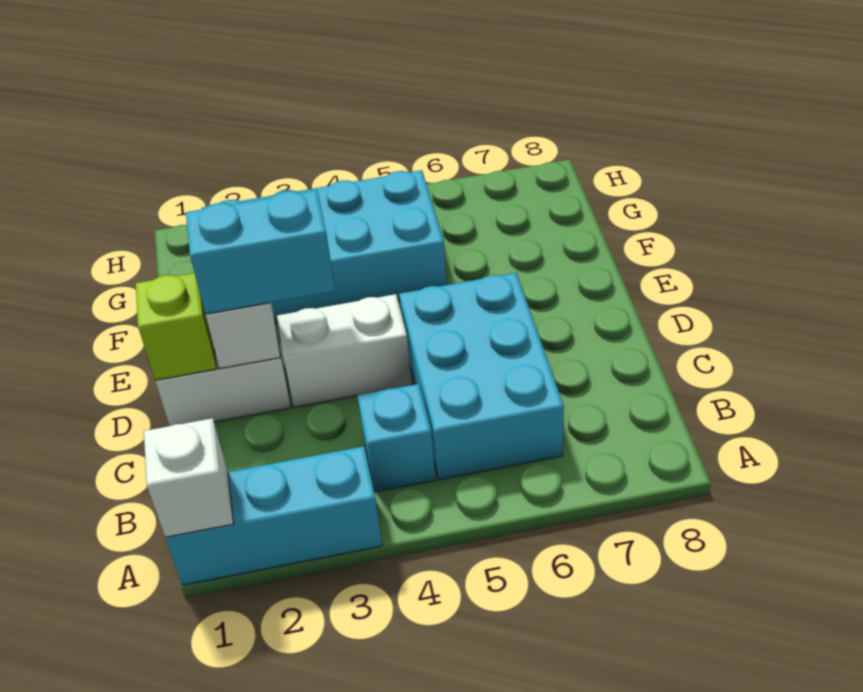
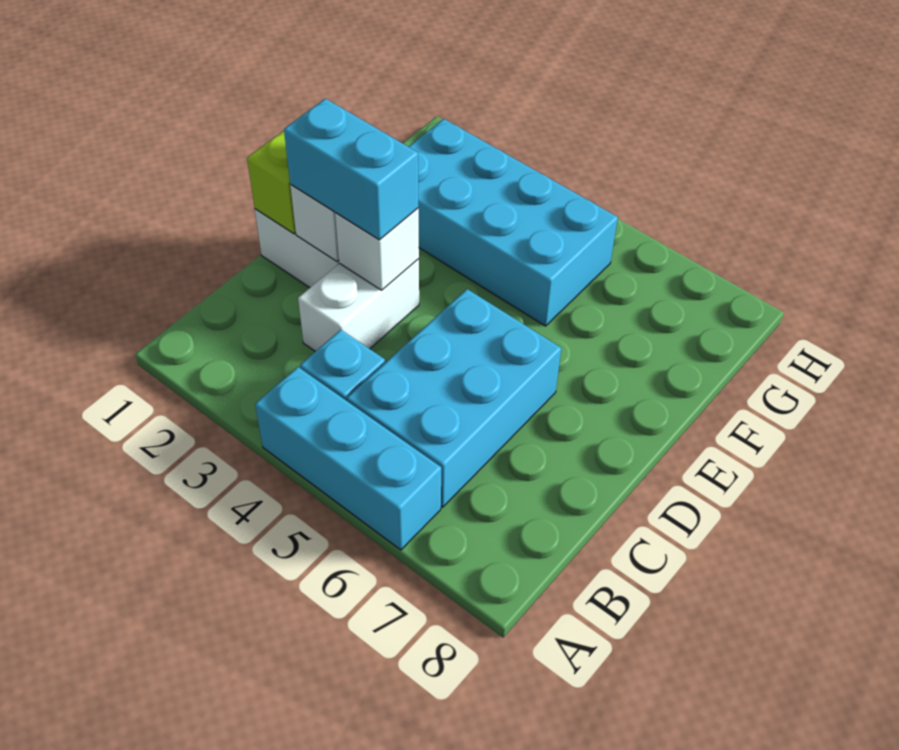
cyan 1x3 brick [165,446,382,585] -> cyan 1x3 brick moved to [255,367,441,550]
white 1x1 brick [144,418,234,537] -> white 1x1 brick moved to [335,208,419,290]
white 1x2 brick [277,294,412,407] -> white 1x2 brick turned to [298,259,419,351]

